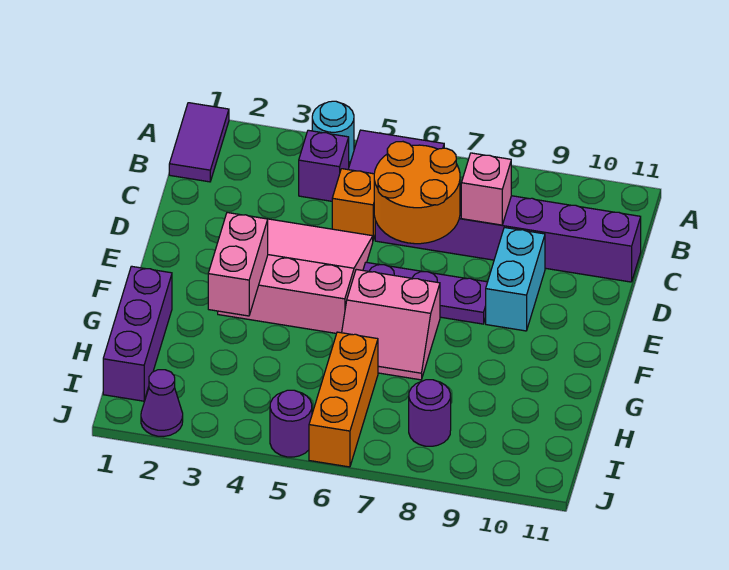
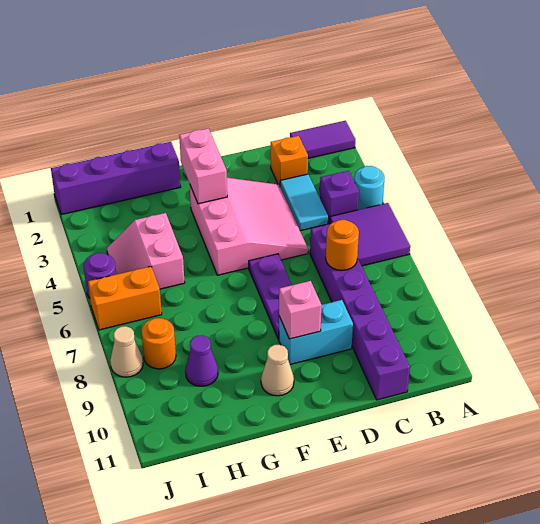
none -> cyan 1x2 tile [280,174,328,231]
orange 1x1 brick [332,169,375,240] -> orange 1x1 brick moved to [271,136,308,186]
orange 2x2 round brick [374,142,460,244] -> orange 1x1 round brick [326,220,359,270]
pink 1x1 brick [461,153,511,225] -> pink 1x1 brick moved to [279,281,321,339]
pink 1x2 brick [208,213,268,316] -> pink 1x2 brick turned to [179,128,227,204]
pink 2x2 slope [342,269,440,380] -> pink 2x2 slope moved to [107,213,185,289]
none -> tan 1x1 cone [261,345,294,396]
purple 1x3 brick [103,266,172,401] -> purple 1x4 brick [51,142,180,215]
orange 1x3 brick [309,332,378,467] -> orange 1x2 brick [88,266,162,330]
purple 1x1 round brick [409,380,451,446] -> orange 1x1 round brick [141,318,176,369]
purple 1x1 cone [141,370,183,436] -> purple 1x1 cone moved to [185,335,218,386]
none -> tan 1x1 cone [110,326,143,377]

